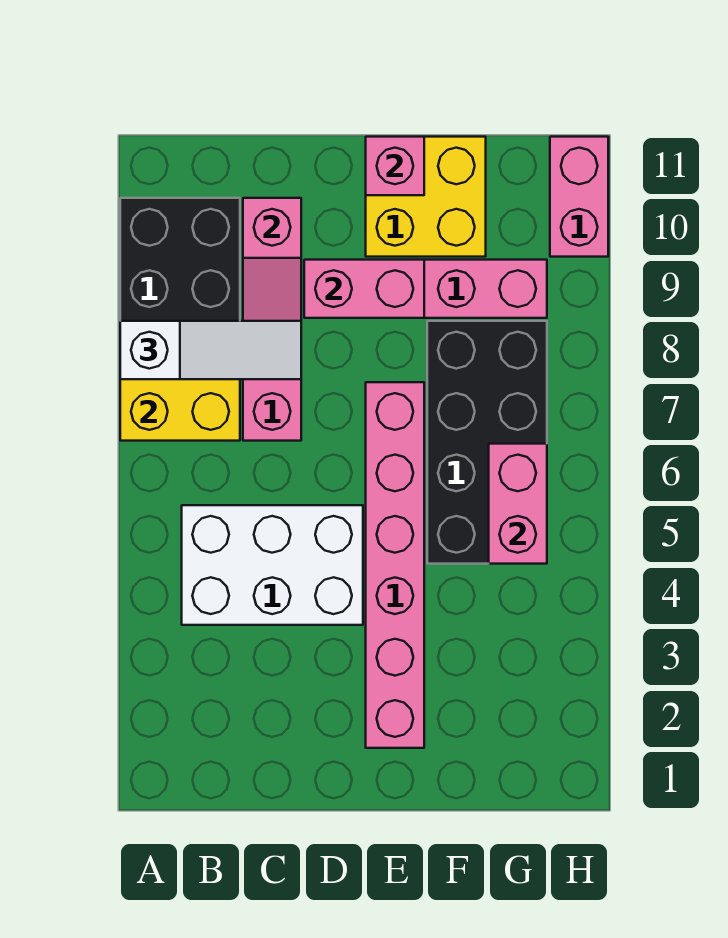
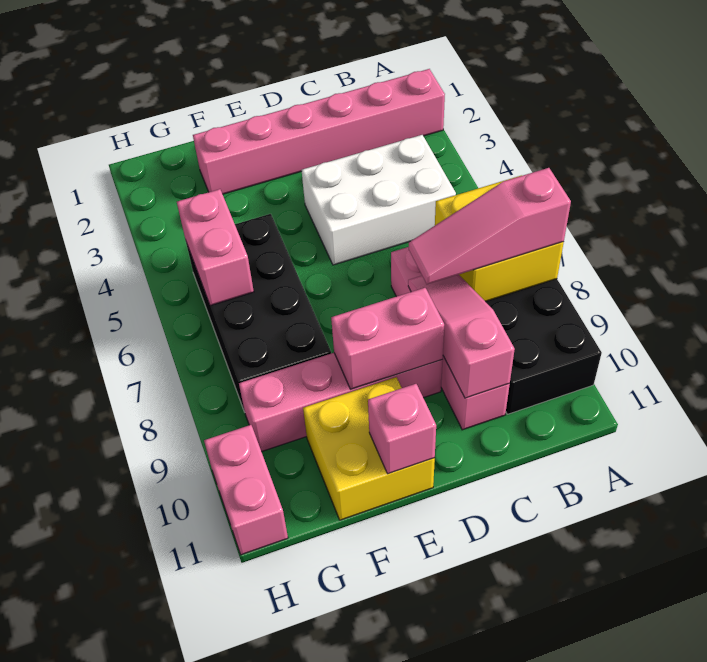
white 1x3 slope [120,321,301,379] -> pink 1x3 slope [409,168,571,284]
pink 1x6 brick [366,382,424,748] -> pink 1x6 brick turned to [193,69,445,194]

